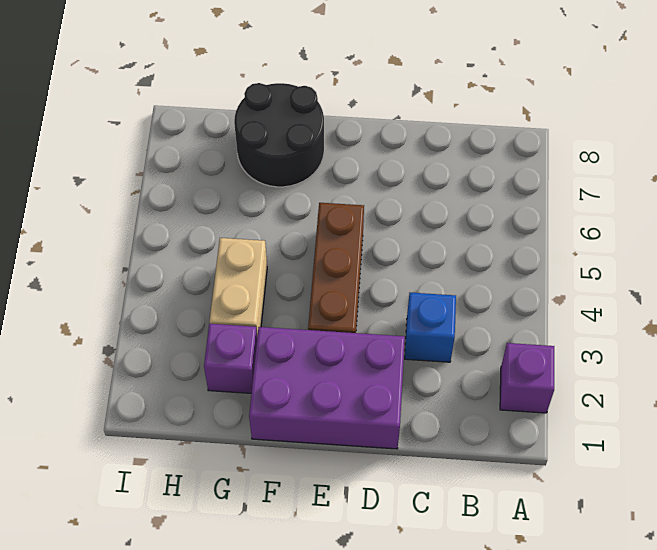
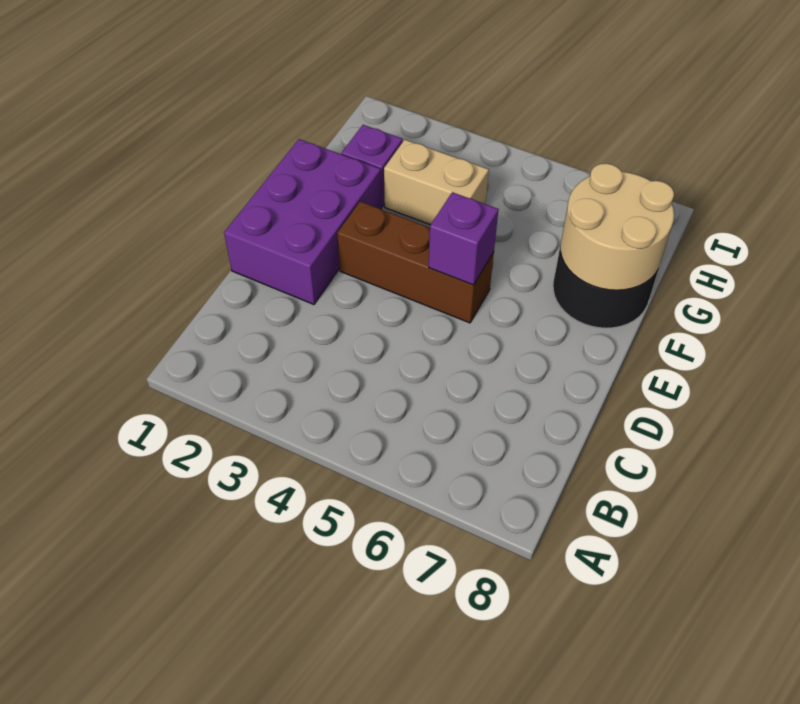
purple 1x1 brick [500,343,554,413] -> purple 1x1 brick moved to [429,192,499,285]
blue 1x1 brick [405,293,456,362] -> none
none -> tan 2x2 round brick [560,163,674,290]

